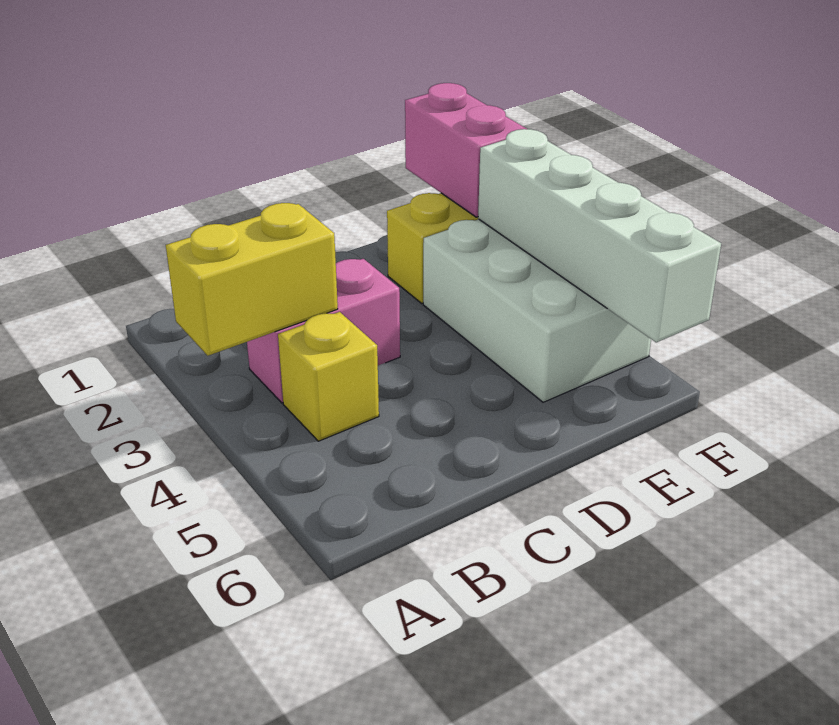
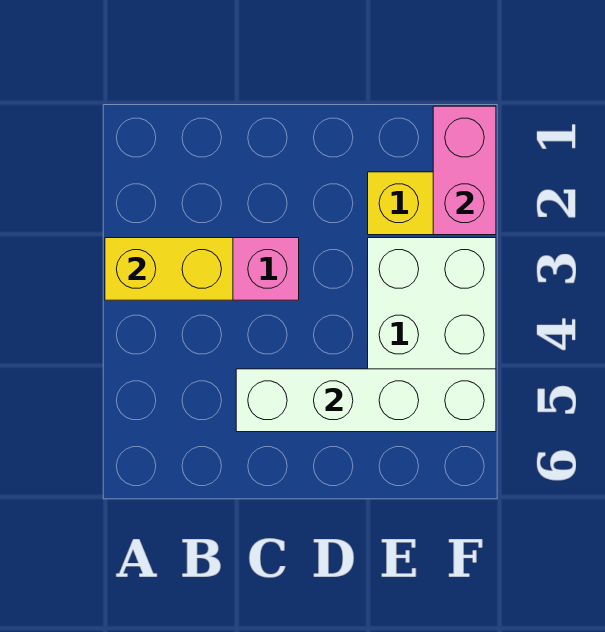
yellow 1x1 brick [278,312,379,441] -> none
white 1x4 brick [478,129,721,342] -> white 1x4 brick turned to [236,369,496,432]

